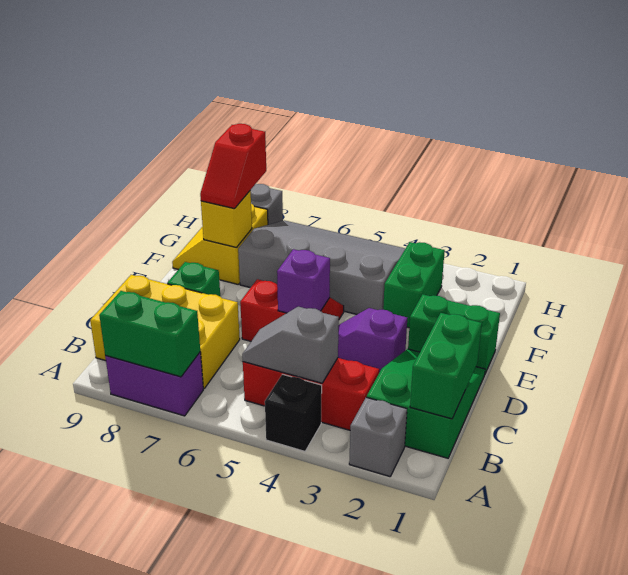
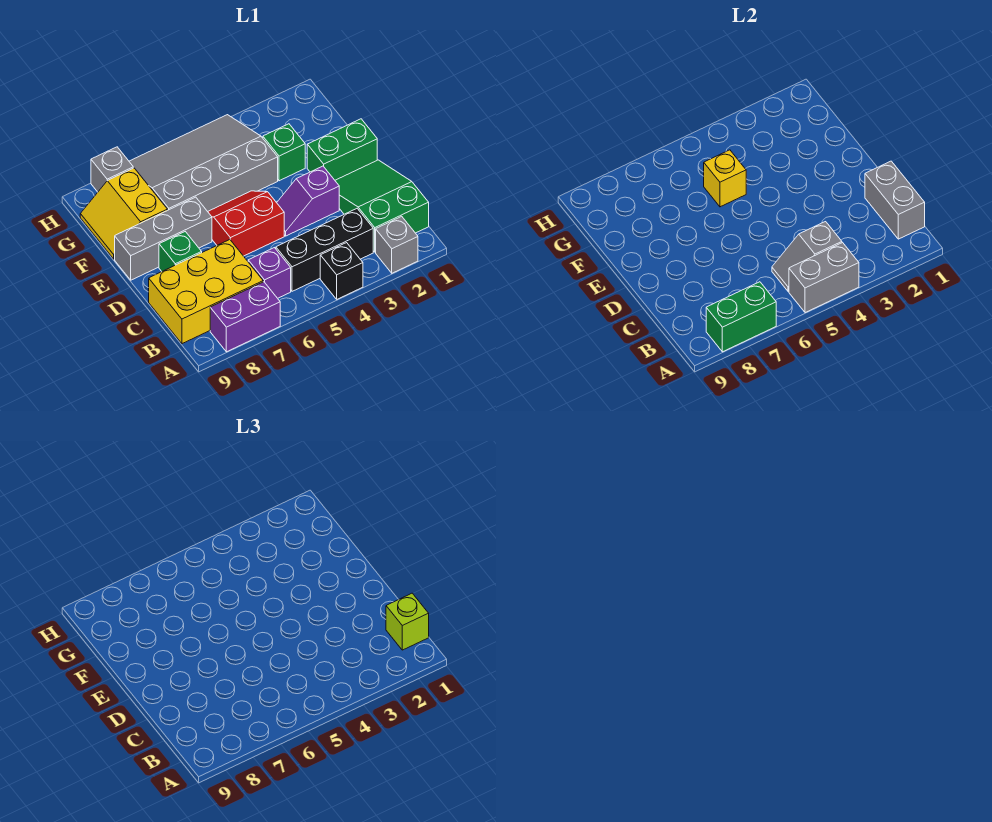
none -> grey 1x2 brick [789,243,859,313]
green 1x2 brick [410,313,482,419] -> grey 1x2 brick [865,161,925,239]
none -> lime 1x1 brick [386,593,429,650]
red 1x3 brick [243,358,379,430] -> black 1x3 brick [276,209,373,291]
purple 1x1 brick [277,249,330,313] -> purple 1x1 brick moved to [248,248,291,298]
none -> grey 1x3 brick [115,197,212,280]
green 1x2 brick [383,242,445,328] -> green 1x1 brick [263,124,305,181]
yellow 1x1 brick [201,191,252,248] -> yellow 1x1 brick moved to [704,150,746,207]
red 1x2 slope [200,124,266,209] -> none

